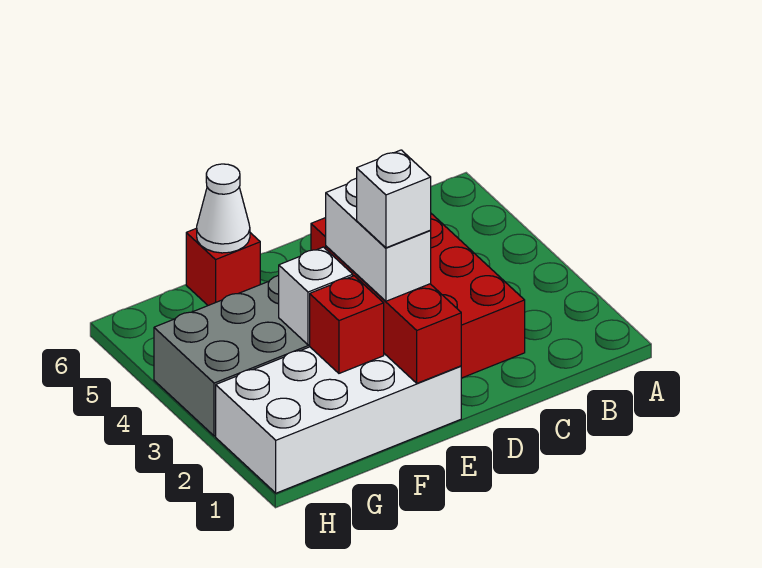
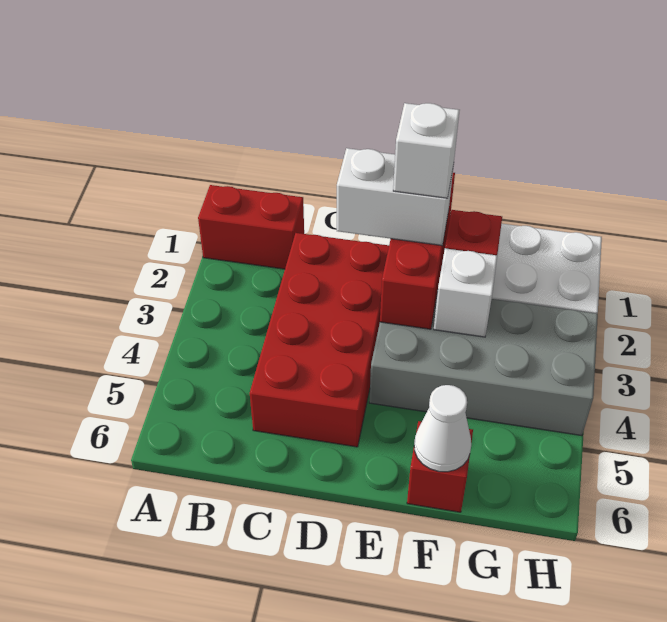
none -> red 1x2 brick [198,185,304,269]
white 1x2 brick [326,178,431,301] -> white 1x2 brick turned to [337,148,454,246]

